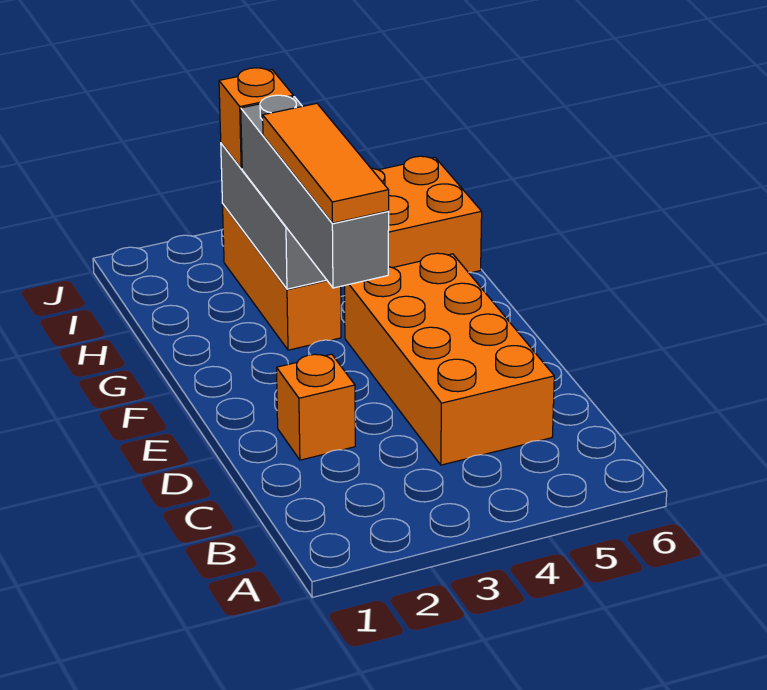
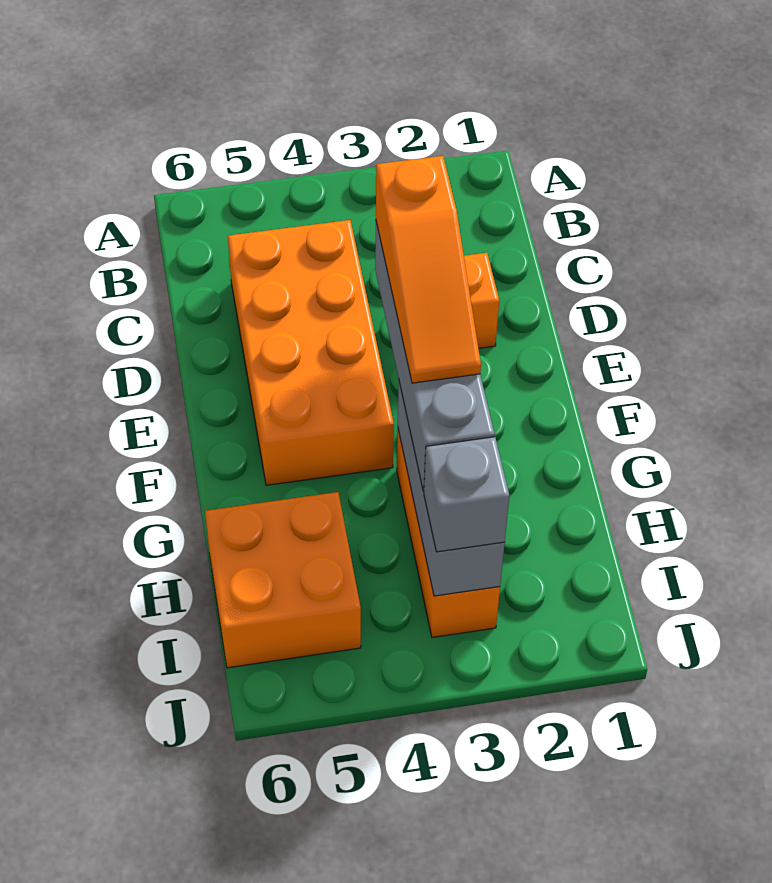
orange 1x3 tile [263,103,389,223] -> orange 1x3 slope [376,156,481,383]
orange 1x1 brick [219,68,293,169] -> grey 1x1 brick [424,437,509,552]

